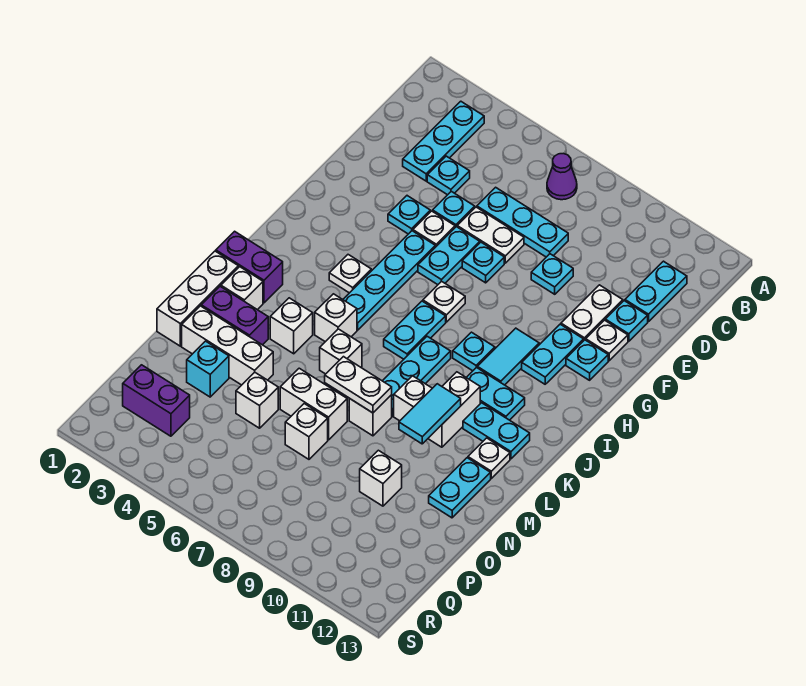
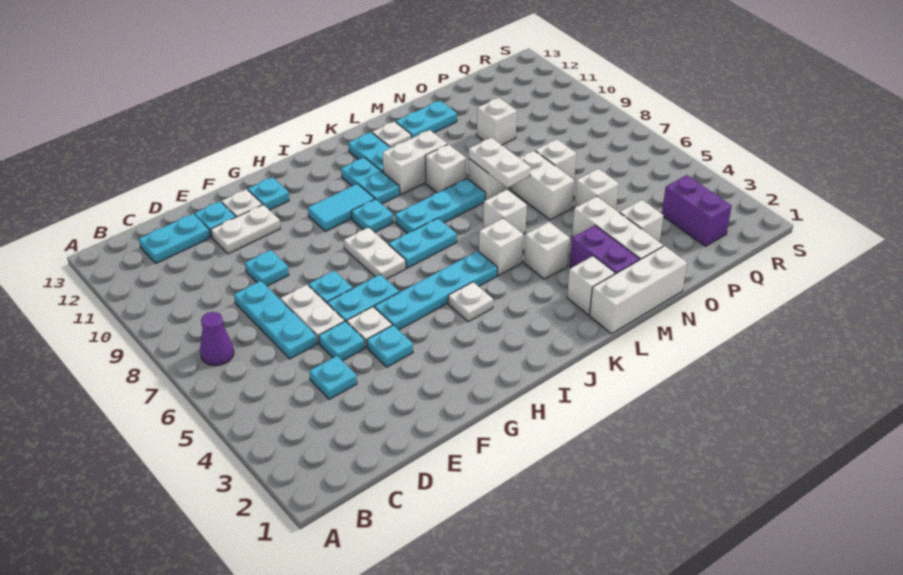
cyan 1x3 plate [403,101,484,181] -> none
cyan 1x2 plate [522,324,584,384] -> none
white 1x1 plate [423,281,465,322] -> white 1x2 plate [344,227,406,279]
purple 1x2 brick [216,231,283,303] -> none
cyan 1x2 tile [399,384,461,444] -> none
cyan 1x1 brick [187,341,229,397] -> white 1x1 brick [620,200,663,242]

